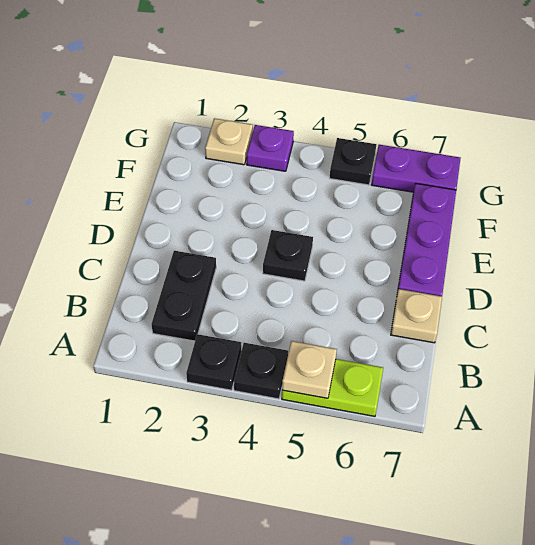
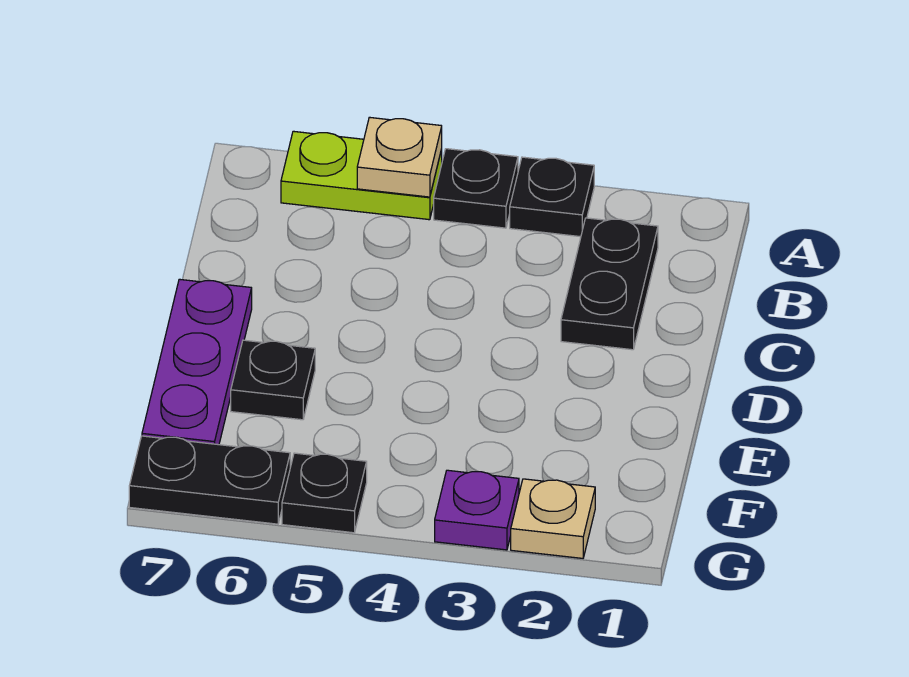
tan 1x1 plate [391,289,442,343] -> none
black 1x1 plate [263,230,313,281] -> black 1x1 plate moved to [231,340,315,420]
purple 1x2 plate [371,145,461,192] -> black 1x2 plate [129,436,290,524]

